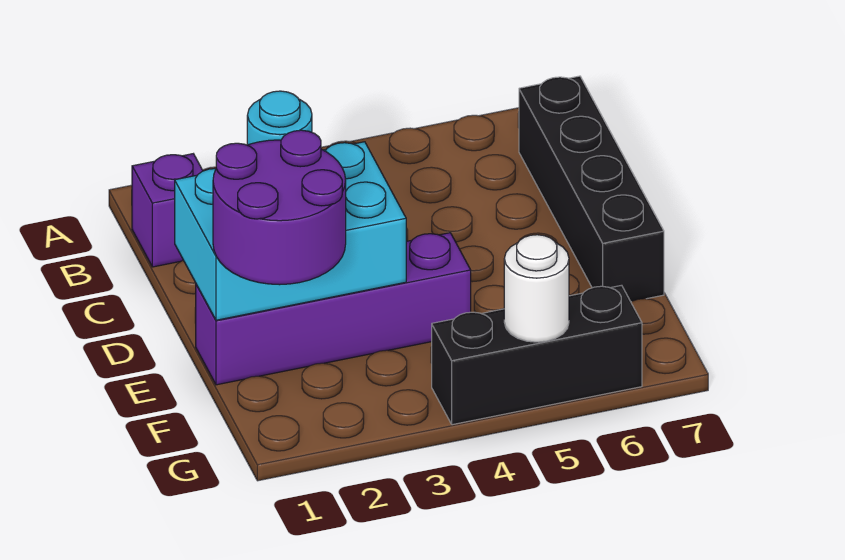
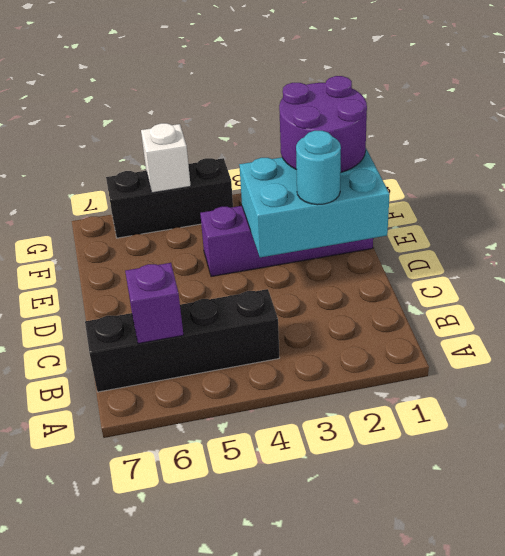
purple 1x1 brick [132,154,203,267] -> purple 1x1 brick moved to [125,263,183,344]
black 1x4 brick [519,76,664,302] -> black 1x4 brick turned to [85,289,280,392]
white 1x1 round brick [504,235,569,342] -> white 1x1 brick [141,123,191,193]

